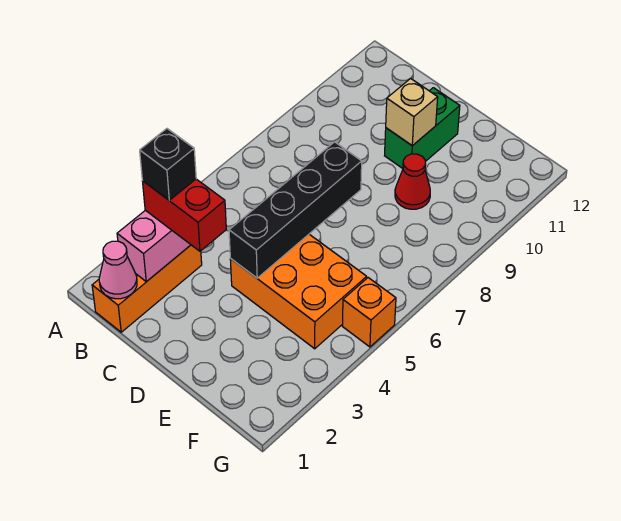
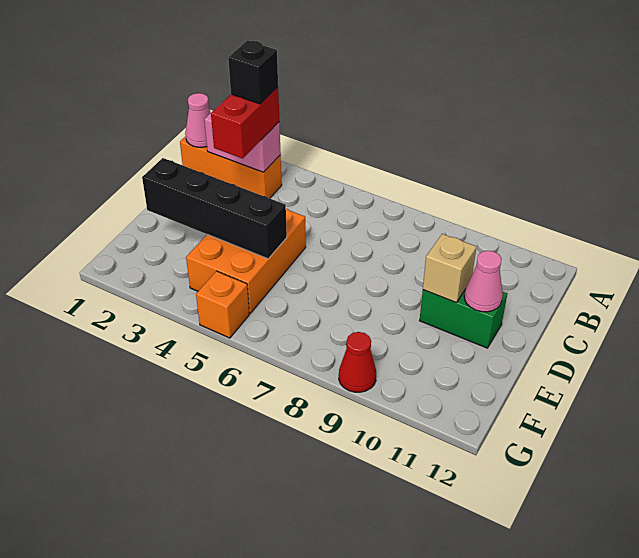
black 1x4 brick [229,142,362,278] -> black 1x4 brick moved to [142,158,287,259]
none -> pink 1x1 cone [464,251,503,312]
red 1x1 cone [395,154,430,209] -> red 1x1 cone moved to [339,332,376,392]

